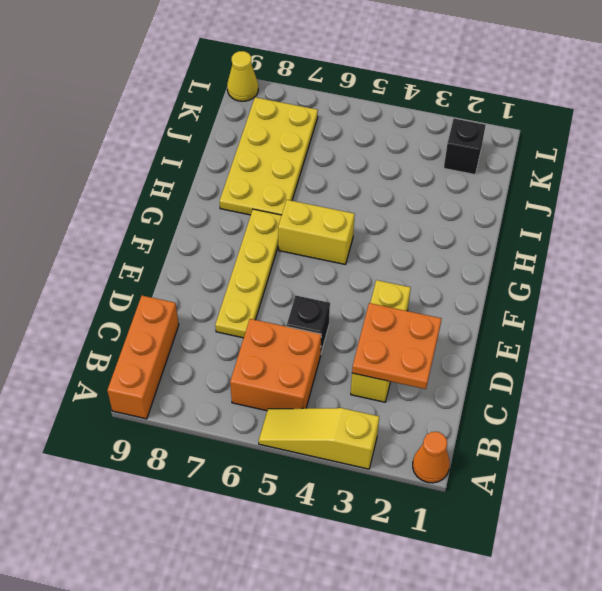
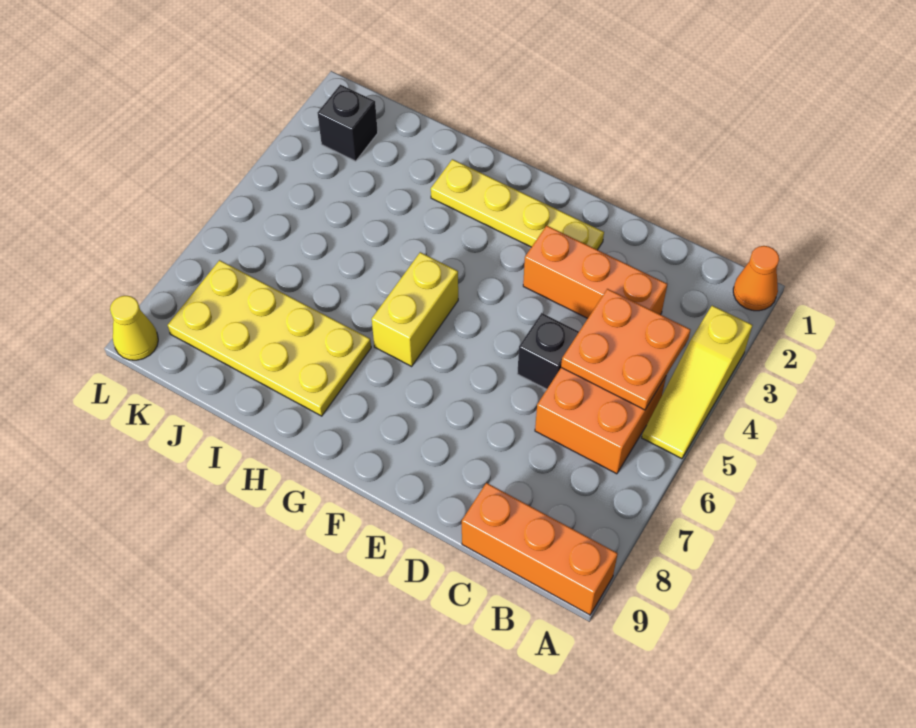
orange 2x2 plate [352,303,441,389] -> orange 2x2 plate moved to [561,289,691,410]
yellow 1x3 brick [351,280,411,402] -> orange 1x3 brick [523,226,667,318]
yellow 1x4 plate [215,209,282,338] -> yellow 1x4 plate moved to [431,159,604,250]

